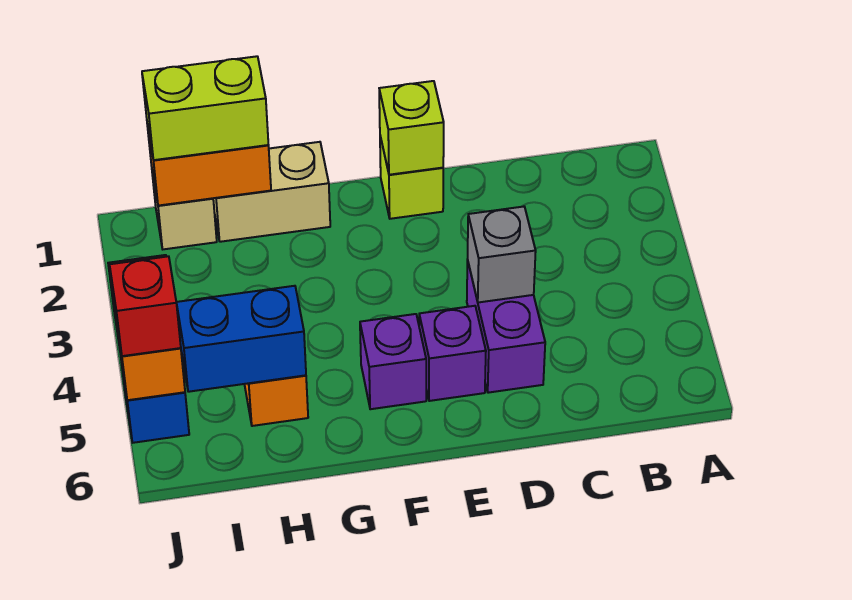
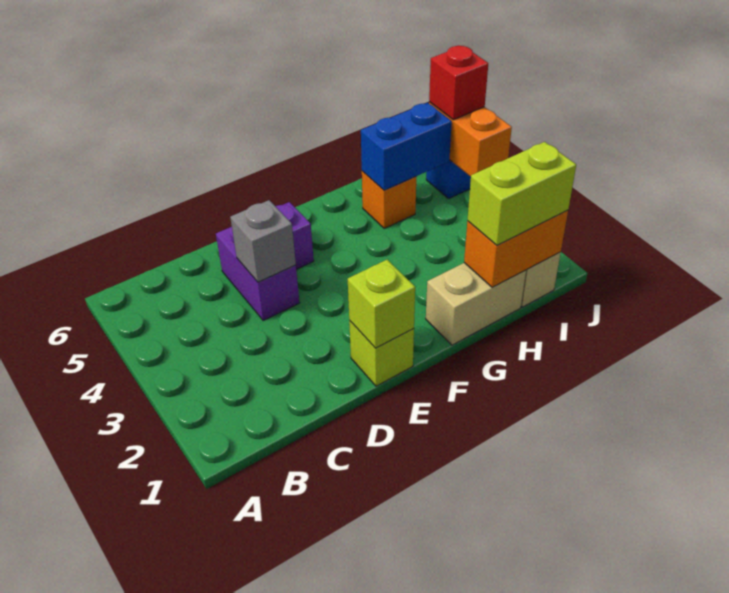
purple 1x1 brick [360,314,426,409] -> none

